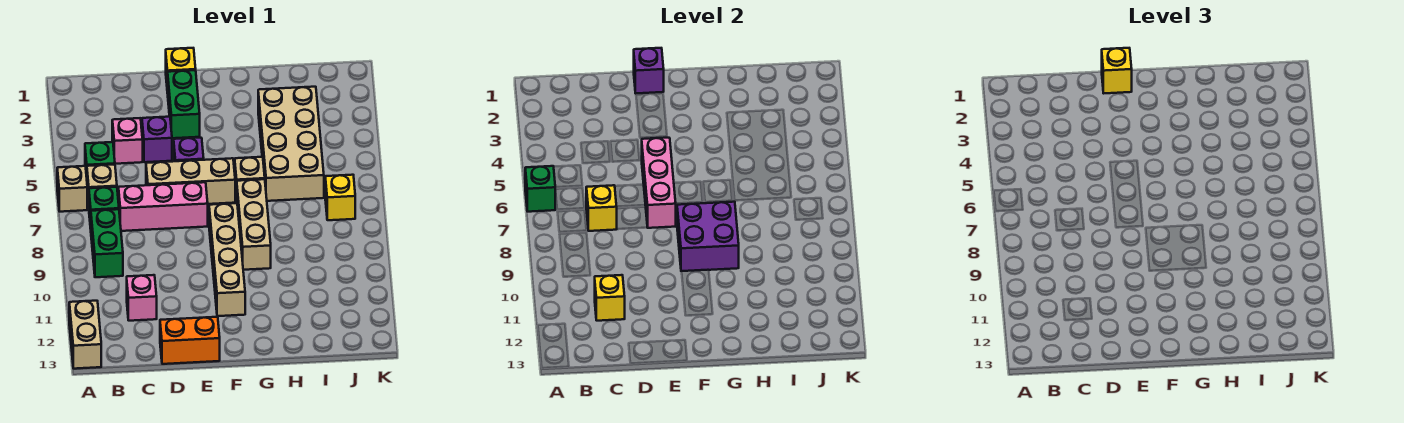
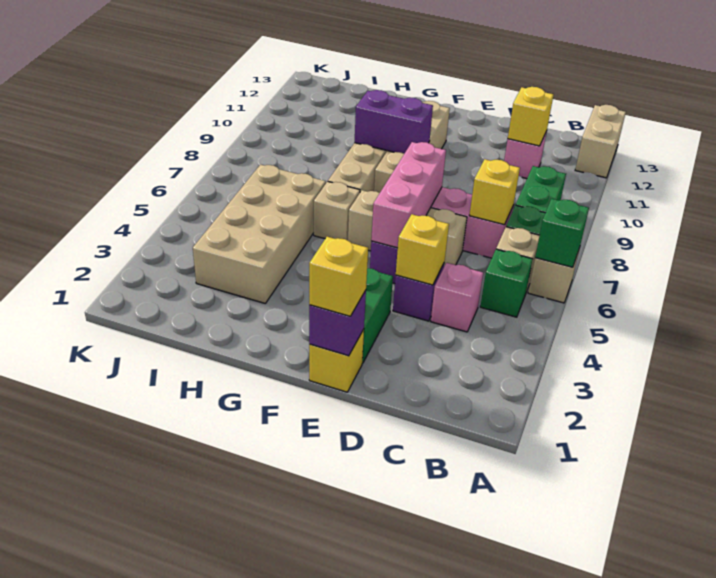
orange 1x2 brick [160,317,220,364] -> none
purple 2x2 brick [677,202,739,271] -> purple 1x2 brick [355,90,433,154]
yellow 1x1 brick [325,175,355,220] -> yellow 1x1 brick moved to [396,214,449,285]

